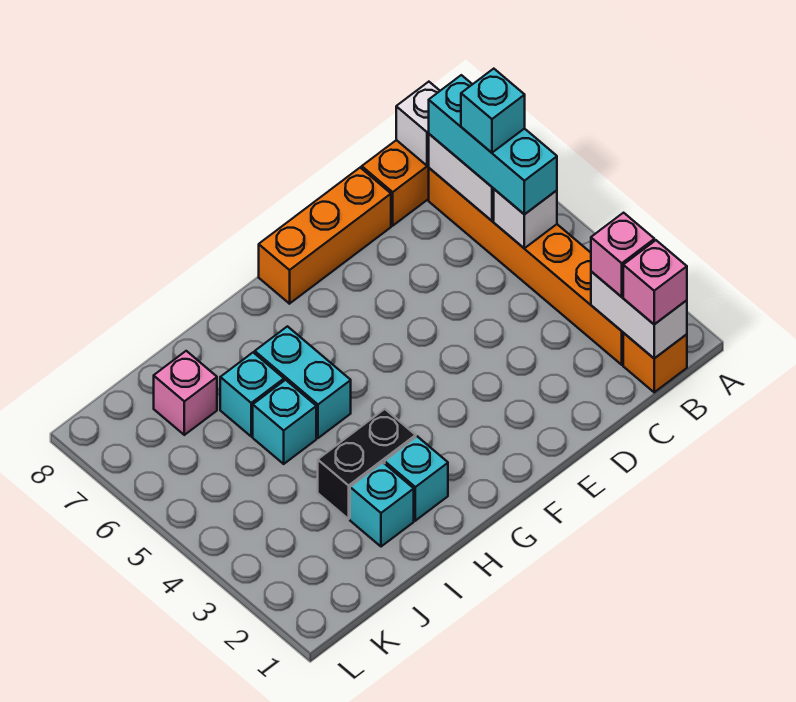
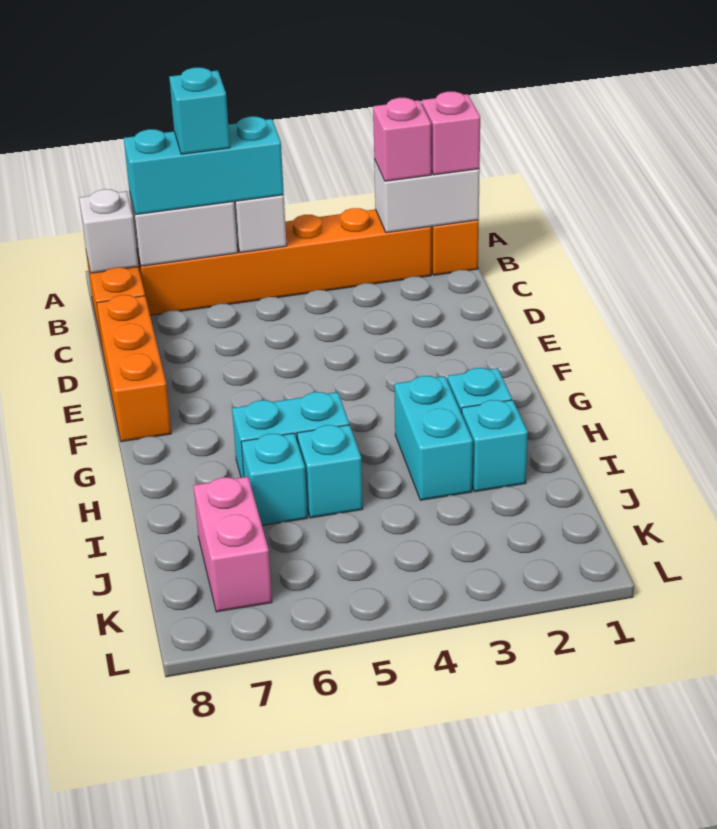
black 1x2 brick [318,409,416,519] -> cyan 1x2 brick [394,376,473,500]
pink 1x1 brick [154,351,217,435] -> pink 1x2 brick [194,477,272,612]

